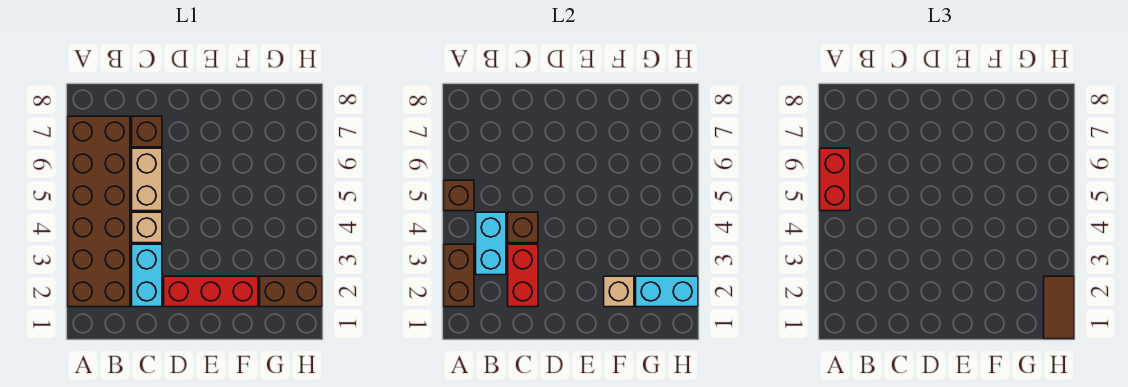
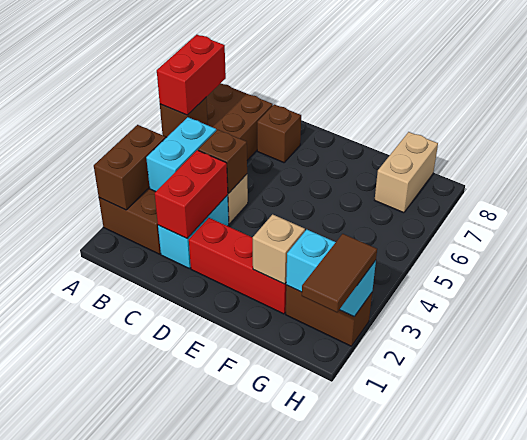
tan 1x2 brick [132,148,162,211] -> tan 1x2 brick moved to [375,132,438,213]

